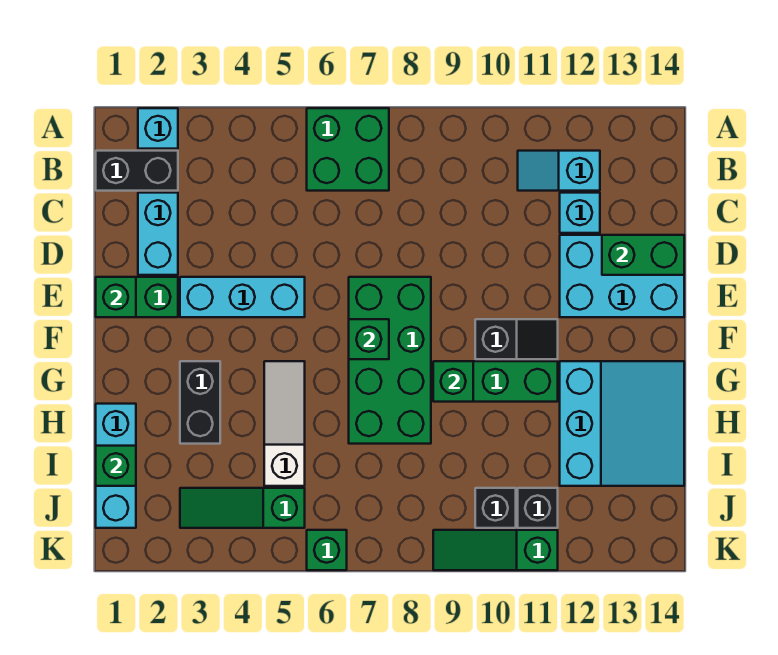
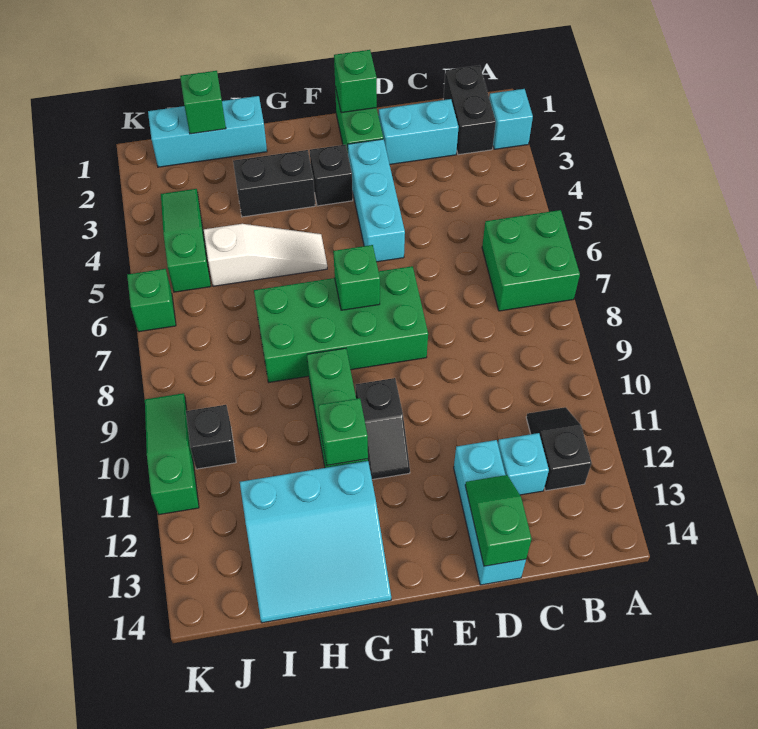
cyan 1x2 slope [518,151,600,191] -> black 1x2 slope [526,407,592,491]
cyan 2x3 brick [560,235,684,317] -> cyan 1x3 brick [454,440,526,585]
green 1x2 brick [602,235,684,275] -> green 1x2 slope [465,475,532,566]
green 1x1 brick [433,361,473,402] -> green 1x1 brick moved to [318,398,368,465]
black 1x1 brick [518,488,558,528] -> black 1x1 brick moved to [310,145,353,206]

